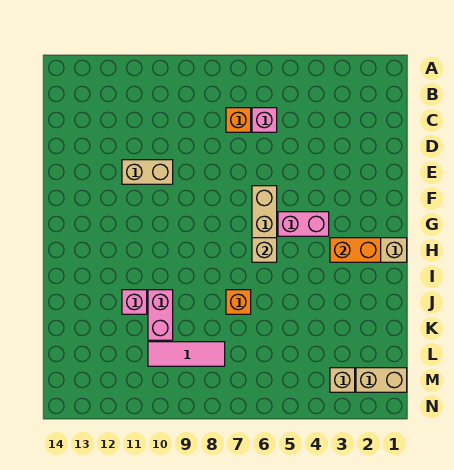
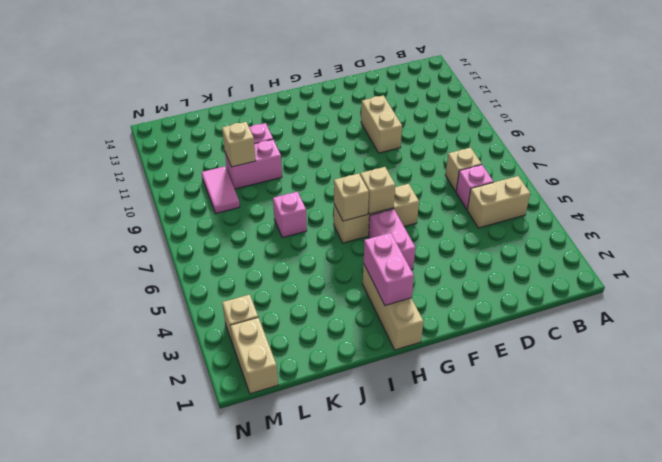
none -> tan 1x2 brick [467,176,530,228]
orange 1x1 brick [226,108,251,132] -> tan 1x1 brick [445,148,482,191]
none -> tan 1x1 brick [360,167,395,214]
orange 1x2 brick [330,238,381,262] -> pink 1x2 brick [364,233,414,305]
orange 1x1 brick [226,290,251,314] -> pink 1x1 brick [273,192,307,238]
none -> tan 1x1 brick [222,122,256,167]
pink 1x3 tile [148,342,225,366] -> pink 1x2 tile [202,166,240,213]

